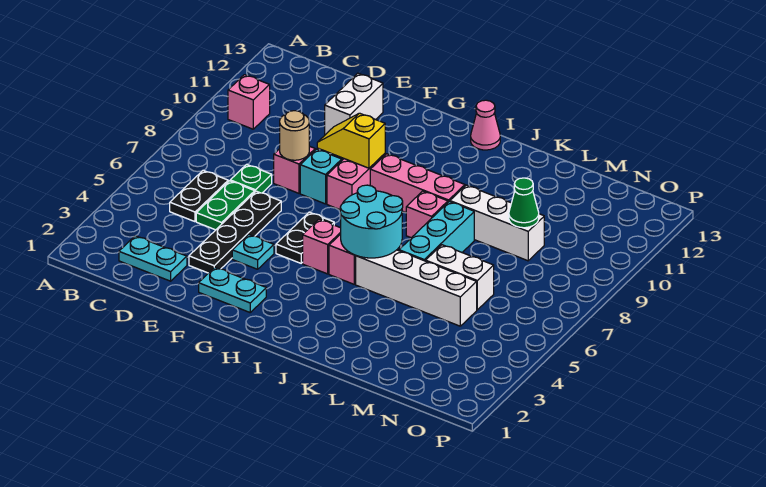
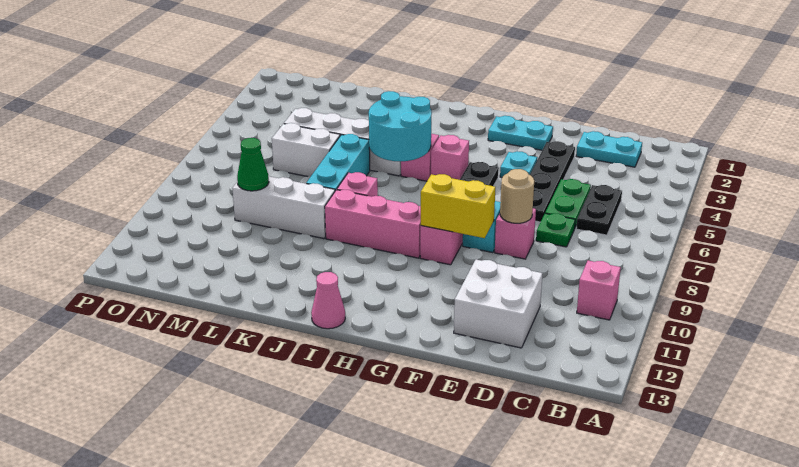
white 1x2 brick [325,73,383,135] -> white 2x2 brick [454,259,542,348]
yellow 1x2 slope [317,113,385,168] -> yellow 1x2 brick [420,174,495,238]

